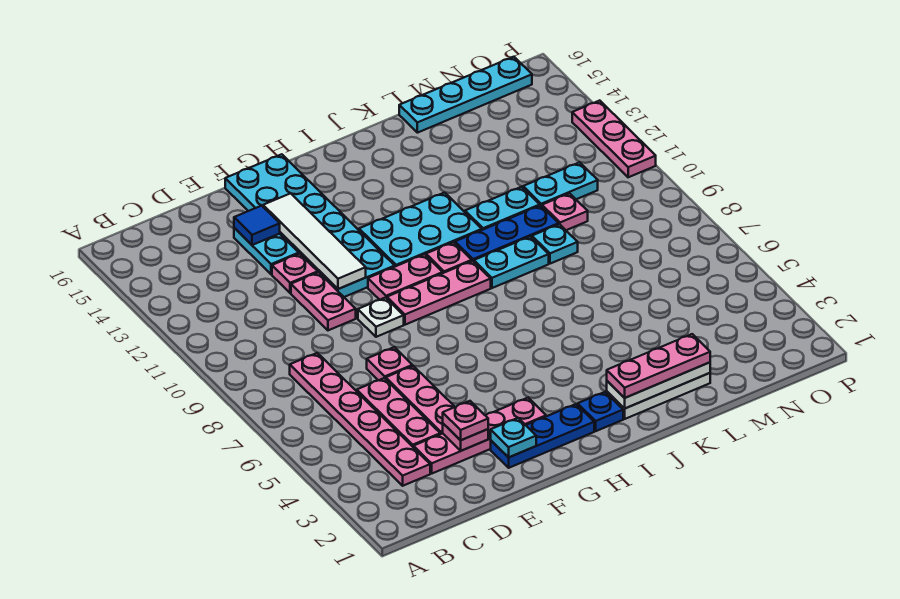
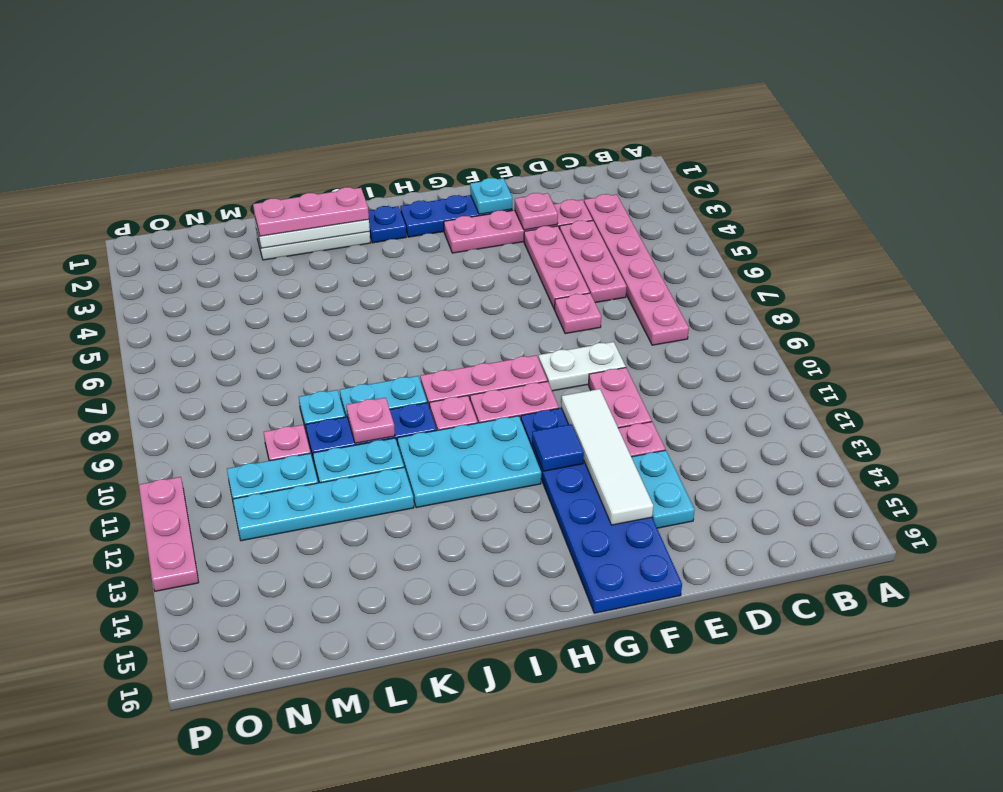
pink 1x1 plate [443,401,488,440] -> pink 1x1 plate moved to [346,398,395,443]
blue 1x1 tile [234,206,280,245] -> blue 1x1 tile moved to [532,424,584,471]
white 1x1 plate [358,298,404,337] -> white 1x2 plate [539,342,626,391]
cyan 2x6 plate [225,154,395,297] -> blue 2x6 plate [521,408,682,613]
cyan 1x4 plate [399,57,532,133] -> cyan 1x4 plate moved to [233,467,414,541]

